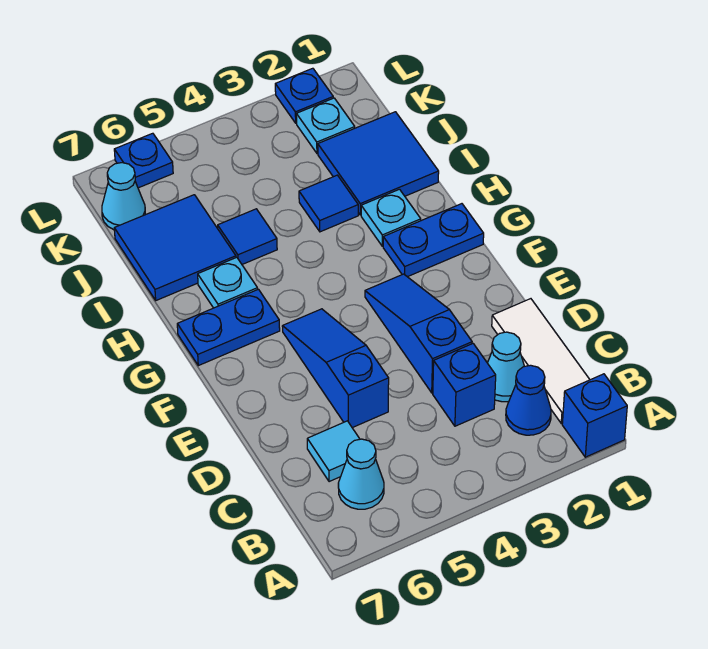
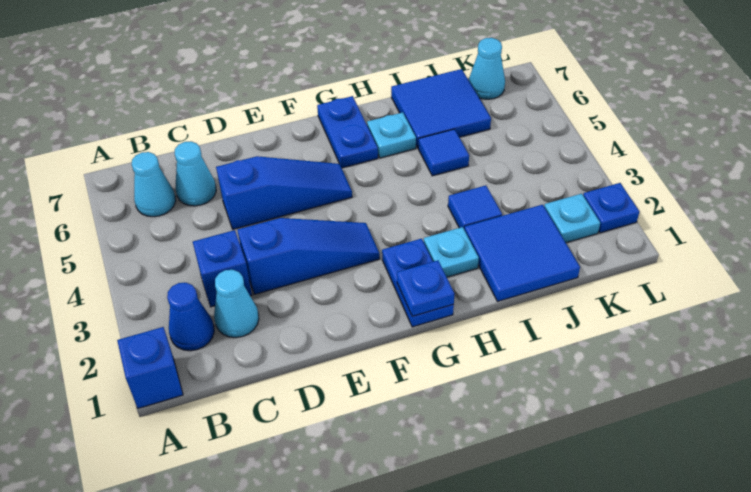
white 1x3 tile [492,299,590,423] -> none
cyan 1x1 tile [307,421,360,482] -> cyan 1x1 cone [175,141,216,206]
blue 1x1 plate [114,133,173,188] -> blue 1x1 plate moved to [397,260,454,316]

